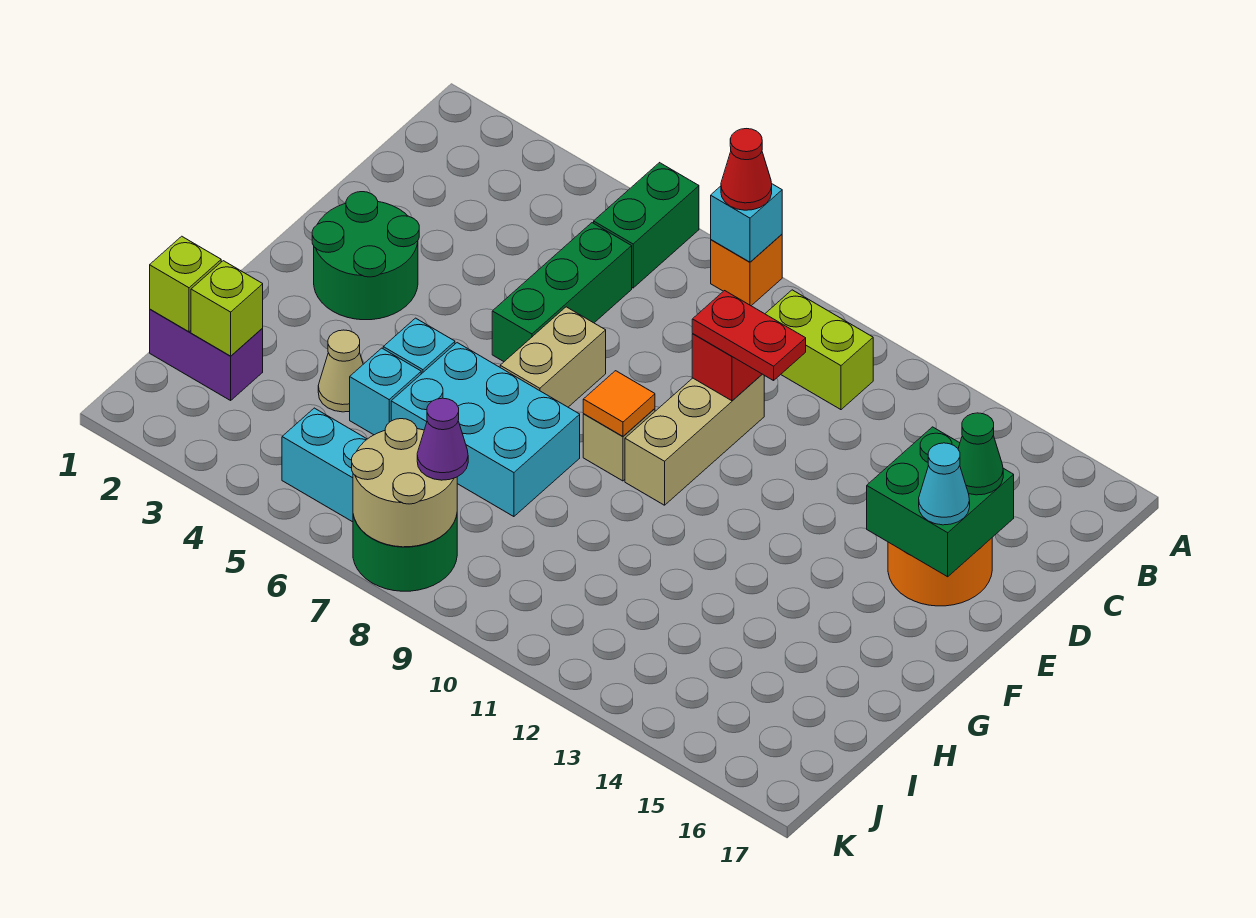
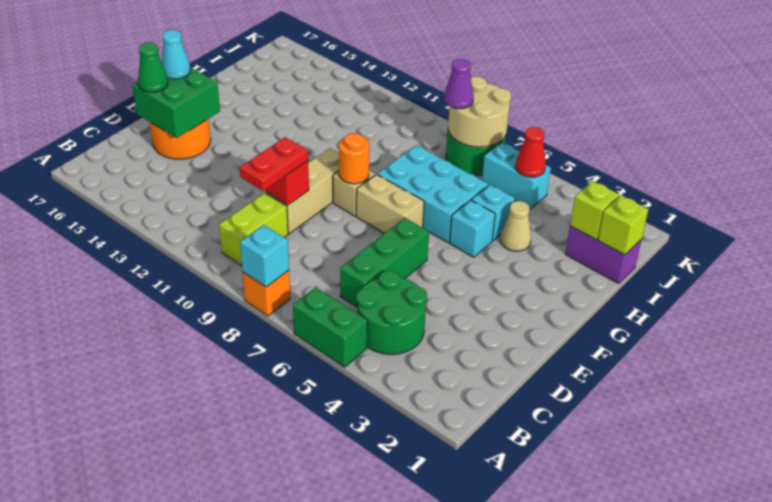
green 1x2 brick [594,163,699,288] -> green 1x2 brick turned to [293,287,367,367]
red 1x1 cone [721,129,772,210] -> red 1x1 cone moved to [515,127,546,177]
lime 1x2 brick [765,290,873,410] -> lime 1x2 brick turned to [219,193,288,265]
red 1x2 plate [692,291,806,381] -> red 1x2 plate turned to [240,137,308,191]
green 2x2 round brick [312,192,419,320] -> green 2x2 round brick moved to [356,271,427,354]
tan 1x2 brick [500,307,606,407] -> tan 1x2 brick turned to [356,174,424,234]
orange 1x1 tile [583,371,655,436] -> orange 1x1 round brick [339,133,369,184]

